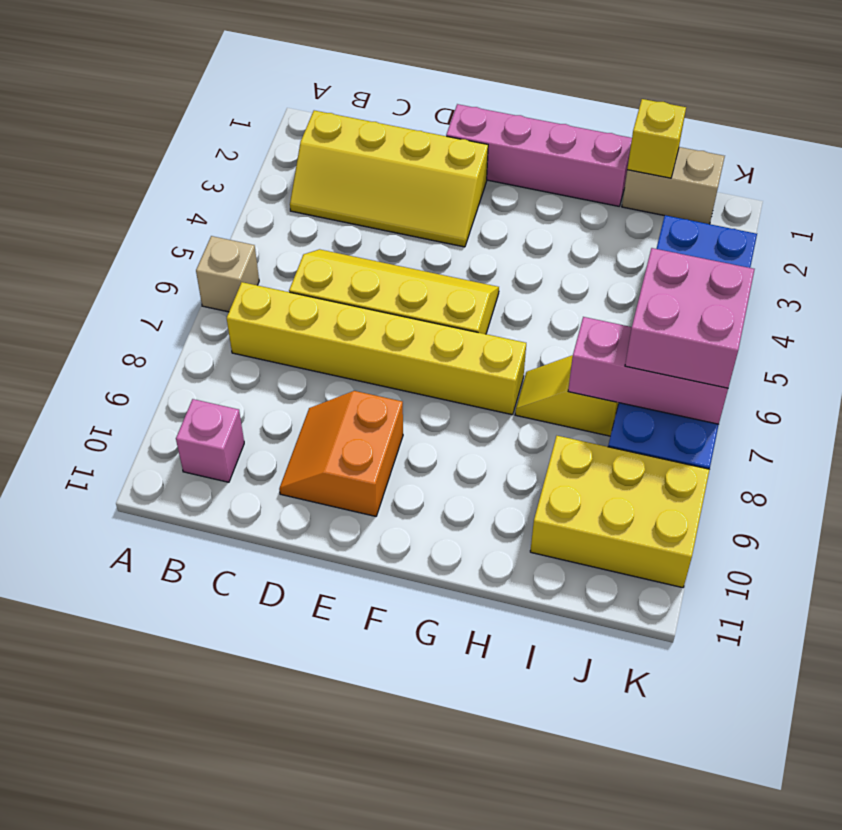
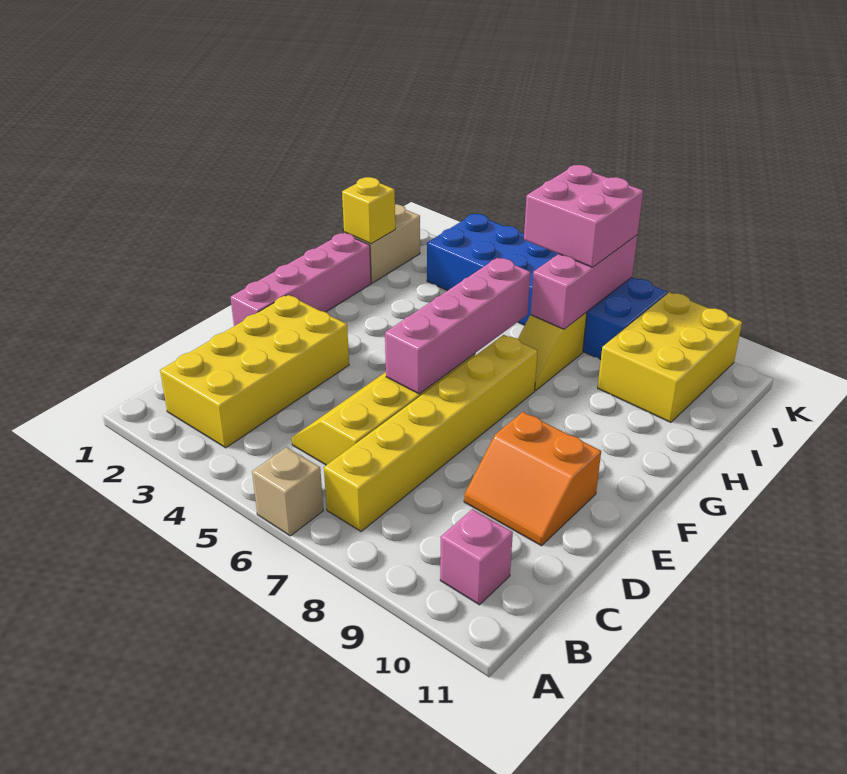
yellow 2x4 slope [290,110,488,247] -> yellow 2x4 brick [160,295,349,448]
none -> pink 1x4 brick [385,258,530,394]

